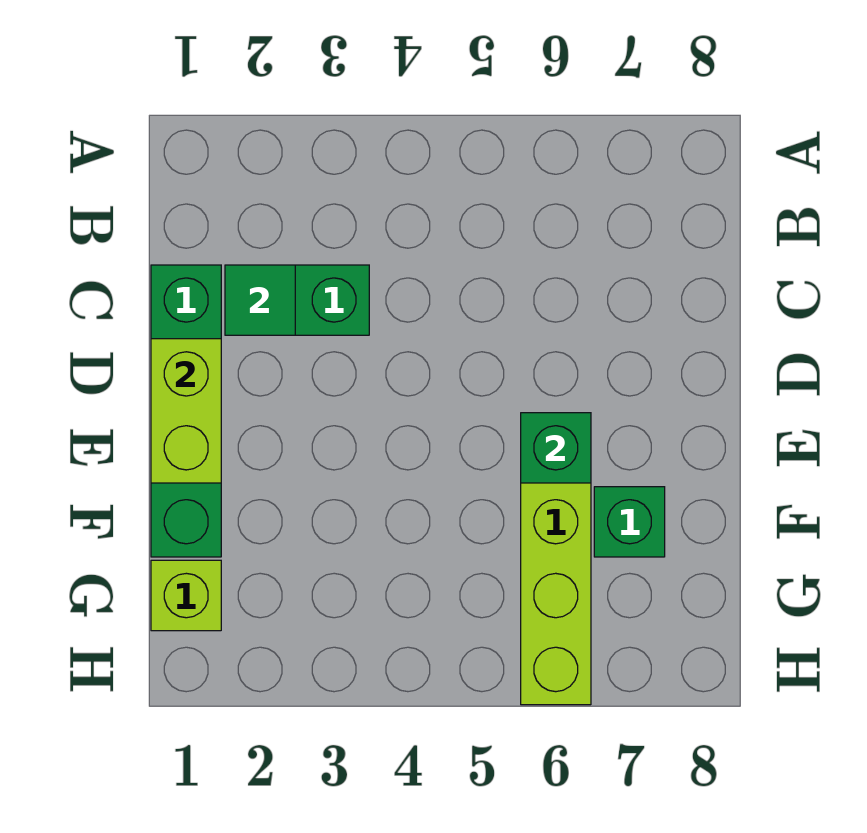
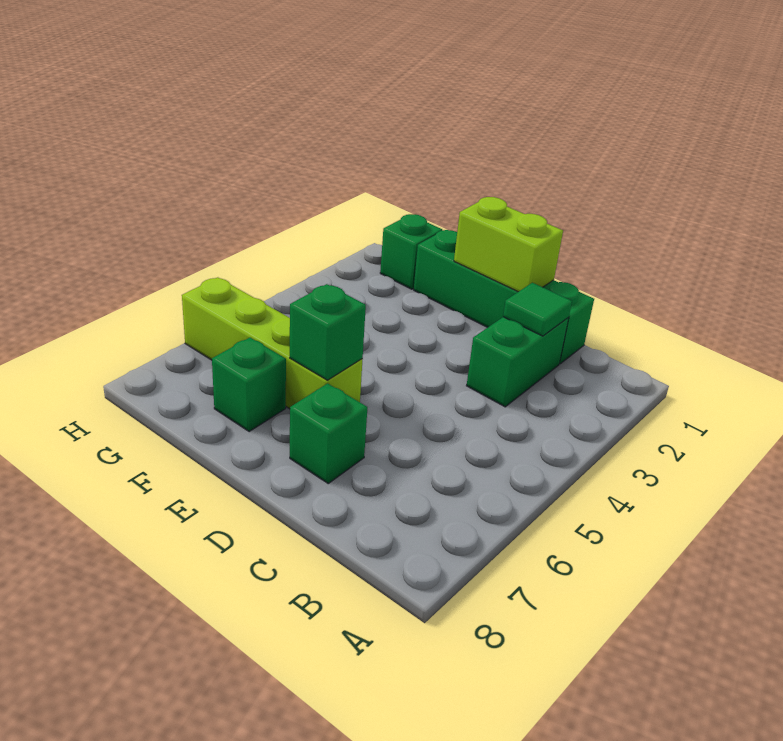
none -> green 1x1 brick [290,383,367,483]
lime 1x1 brick [151,560,221,631] -> green 1x1 brick [380,214,442,289]

